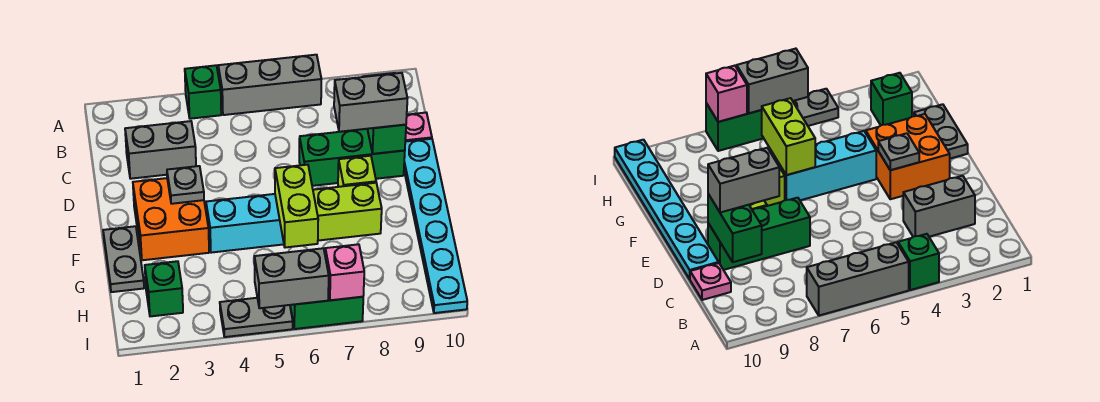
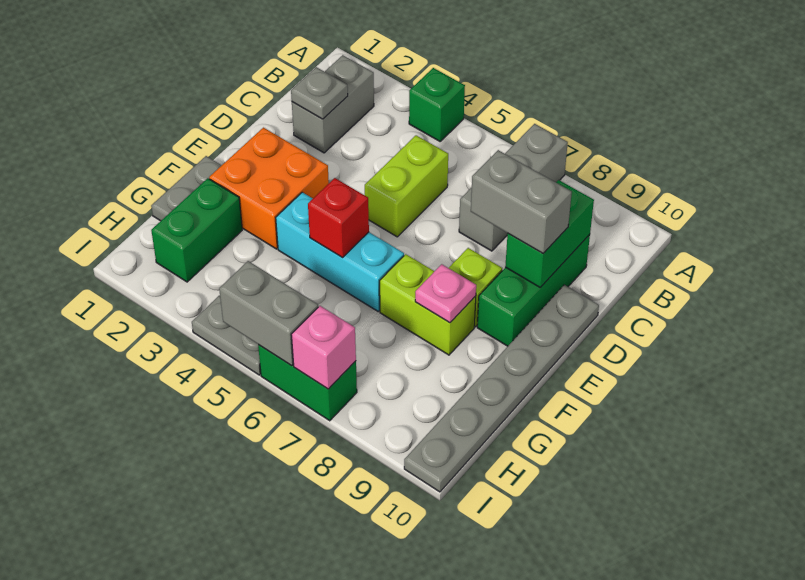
grey 1x3 brick [218,55,321,115] -> grey 1x3 brick turned to [459,124,568,251]
grey 1x2 brick [125,121,196,179] -> grey 1x2 brick turned to [292,55,374,153]
pink 1x1 plate [405,113,432,142] -> pink 1x1 plate moved to [415,264,476,323]
green 1x3 brick [299,129,405,186] -> green 1x3 brick turned to [477,234,590,346]
cyan 1x6 plate [404,139,467,313] -> grey 1x6 plate [404,285,599,492]
grey 1x1 plate [167,166,204,204] -> grey 1x1 plate moved to [291,67,348,119]
none -> red 1x1 brick [308,178,369,258]
lime 1x2 brick [275,165,318,248] -> lime 1x2 brick moved to [365,135,448,237]
green 1x1 brick [145,261,183,316] -> green 1x2 brick [151,178,242,282]

